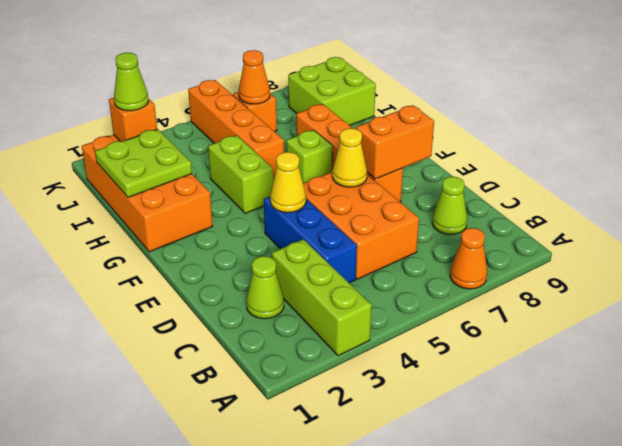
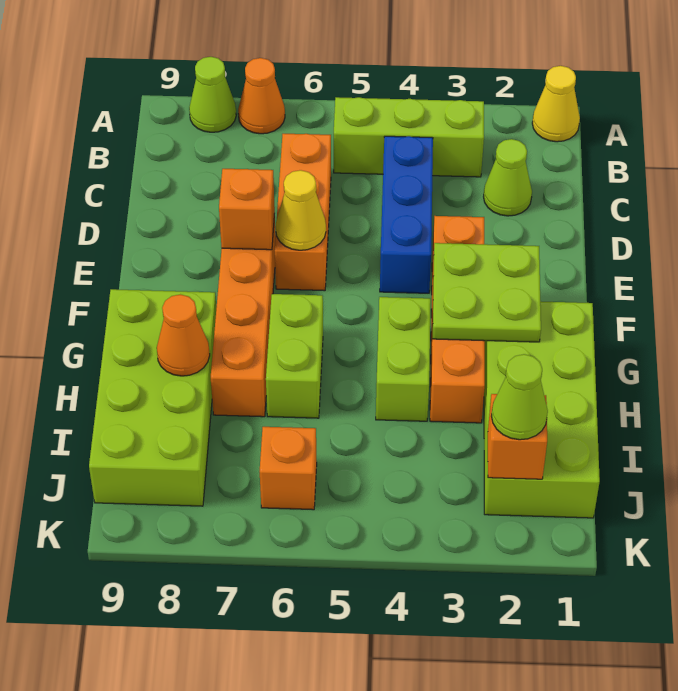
lime 1x3 brick [272,239,372,356] -> lime 1x3 brick turned to [334,97,484,177]
orange 2x3 brick [303,172,419,279] -> orange 1x3 brick [275,134,331,291]
lime 1x1 cone [432,177,467,235] -> lime 1x1 cone moved to [189,57,236,132]
yellow 1x1 cone [270,152,306,213] -> yellow 1x1 cone moved to [532,66,580,142]
orange 1x2 brick [356,105,434,179] -> orange 1x1 brick [219,169,275,250]
orange 2x4 brick [82,135,213,252] -> lime 2x4 brick [484,301,600,518]
lime 1x1 brick [286,130,332,183] -> lime 1x2 brick [266,294,323,418]
lime 2x2 plate [95,129,192,197] -> lime 2x2 plate moved to [433,243,541,342]
orange 1x4 brick [188,80,284,178] -> orange 1x4 brick moved to [430,216,485,423]
lime 2x2 brick [288,57,376,125] -> lime 2x4 brick [89,289,216,506]
orange 1x1 cone [239,50,270,104] -> orange 1x1 cone moved to [157,295,210,376]

